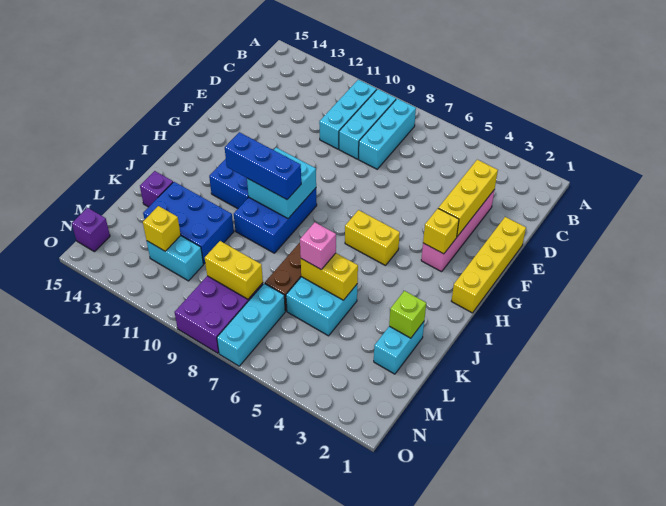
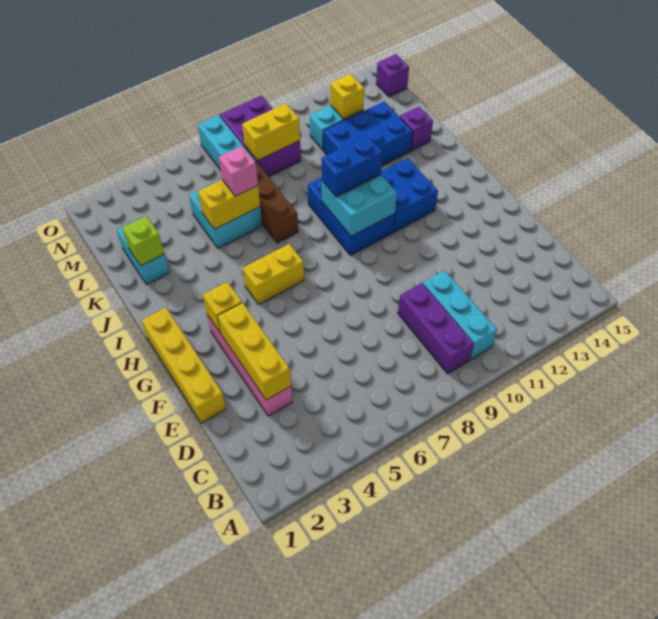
cyan 1x3 brick [358,99,416,169] -> none
cyan 1x3 brick [339,89,396,159] -> purple 1x3 brick [398,283,474,374]
blue 1x3 brick [225,132,301,200] -> blue 1x2 brick [321,135,383,197]

